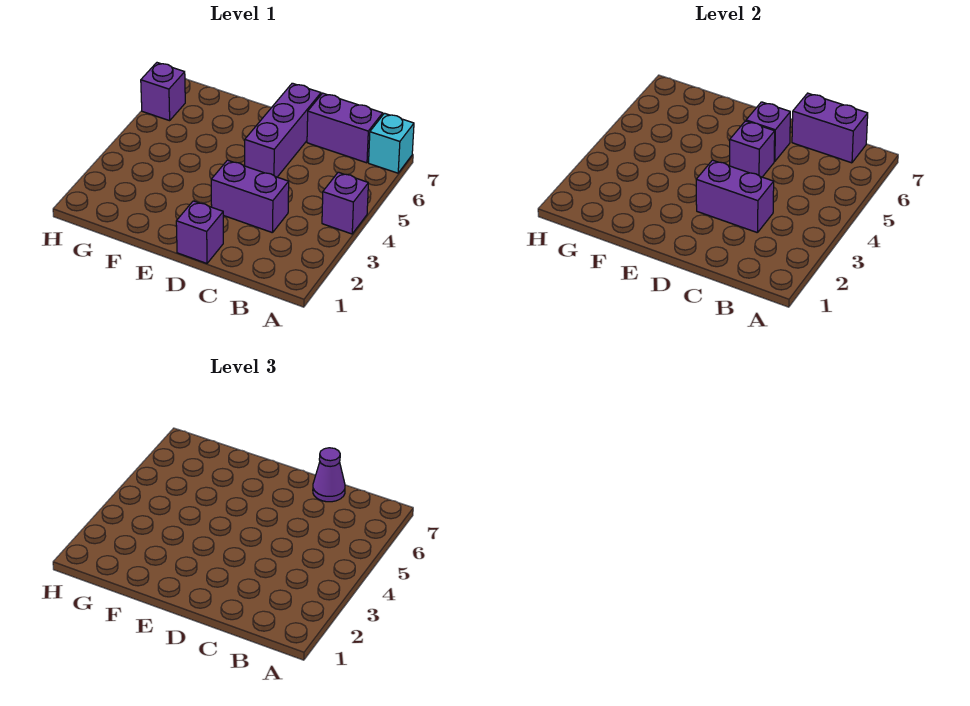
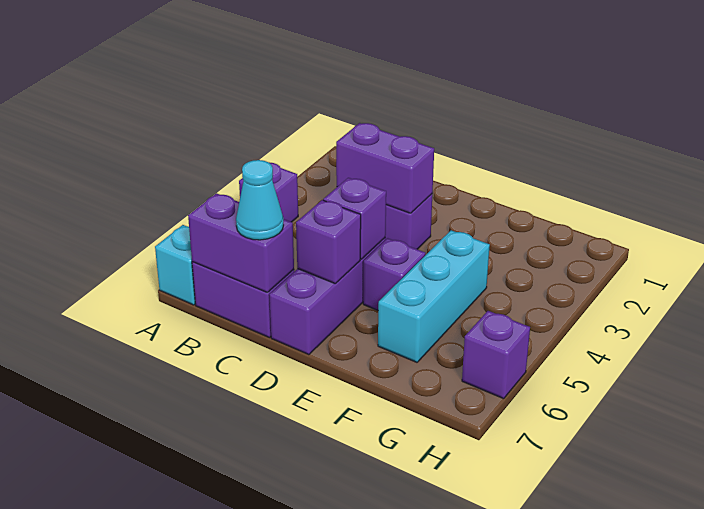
purple 1x1 cone [313,448,345,502] -> cyan 1x1 cone [236,160,283,240]
purple 1x1 brick [176,201,223,263] -> purple 1x1 brick moved to [363,238,425,310]
none -> cyan 1x3 brick [378,230,490,362]

